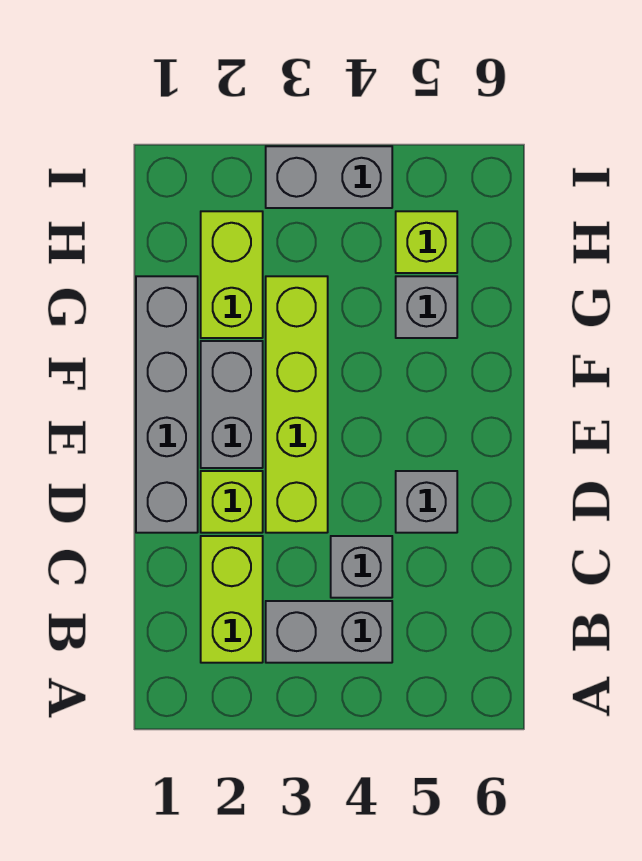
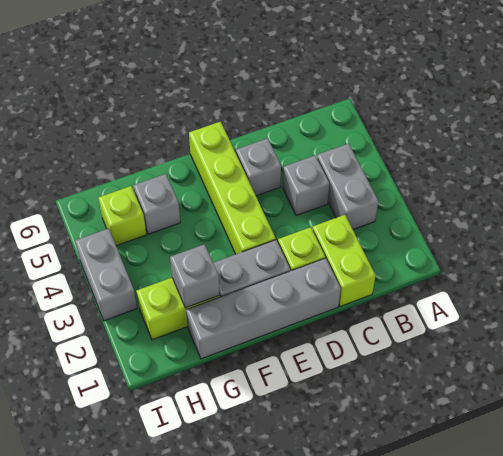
lime 1x2 brick [201,536,263,663] -> lime 1x2 brick turned to [312,215,376,307]
lime 1x4 brick [266,276,328,533] -> lime 1x4 brick turned to [189,122,276,254]
none -> grey 1x1 brick [170,244,219,308]

